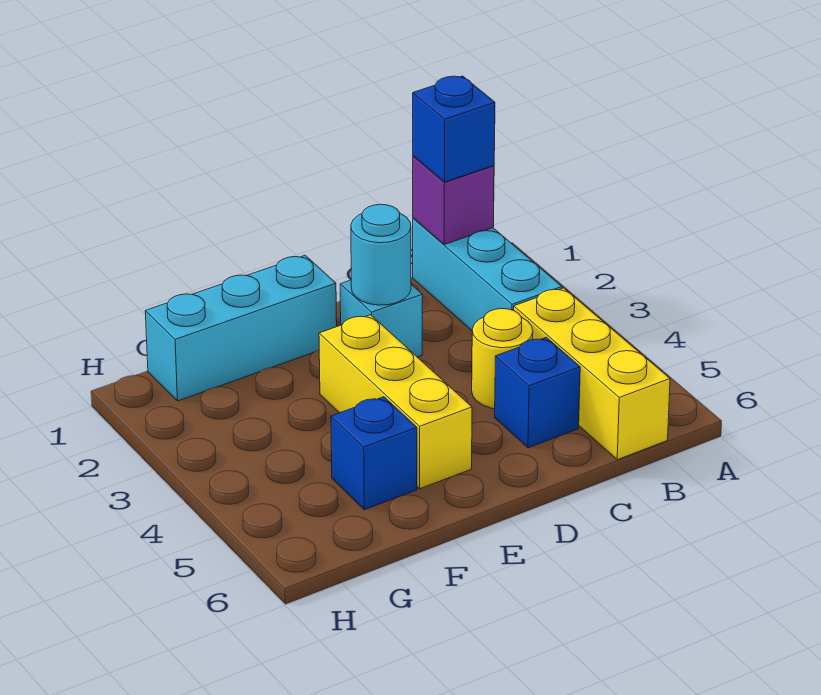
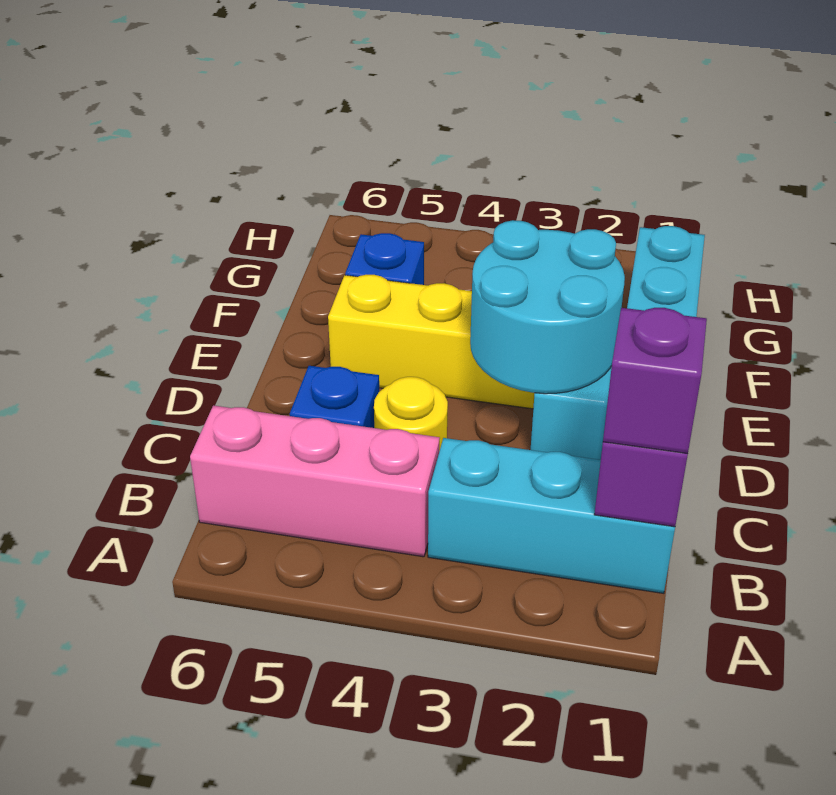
blue 1x1 brick [413,76,495,182] -> purple 1x1 brick [603,308,707,454]
yellow 1x3 brick [514,288,670,460] -> pink 1x3 brick [190,405,439,557]
cyan 1x1 round brick [351,204,411,305] -> cyan 2x2 round brick [470,220,625,394]

